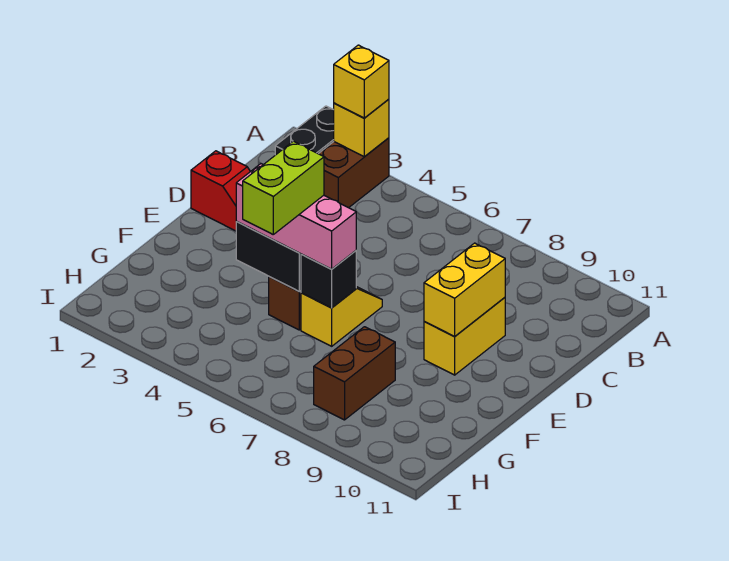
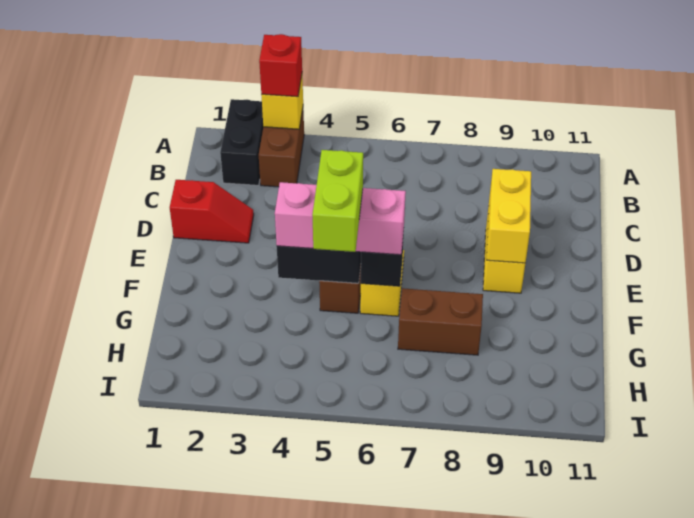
yellow 1x1 brick [334,45,389,118] -> red 1x1 brick [259,34,302,97]
brown 1x2 brick [314,327,395,420] -> brown 1x2 brick turned to [398,288,483,355]

